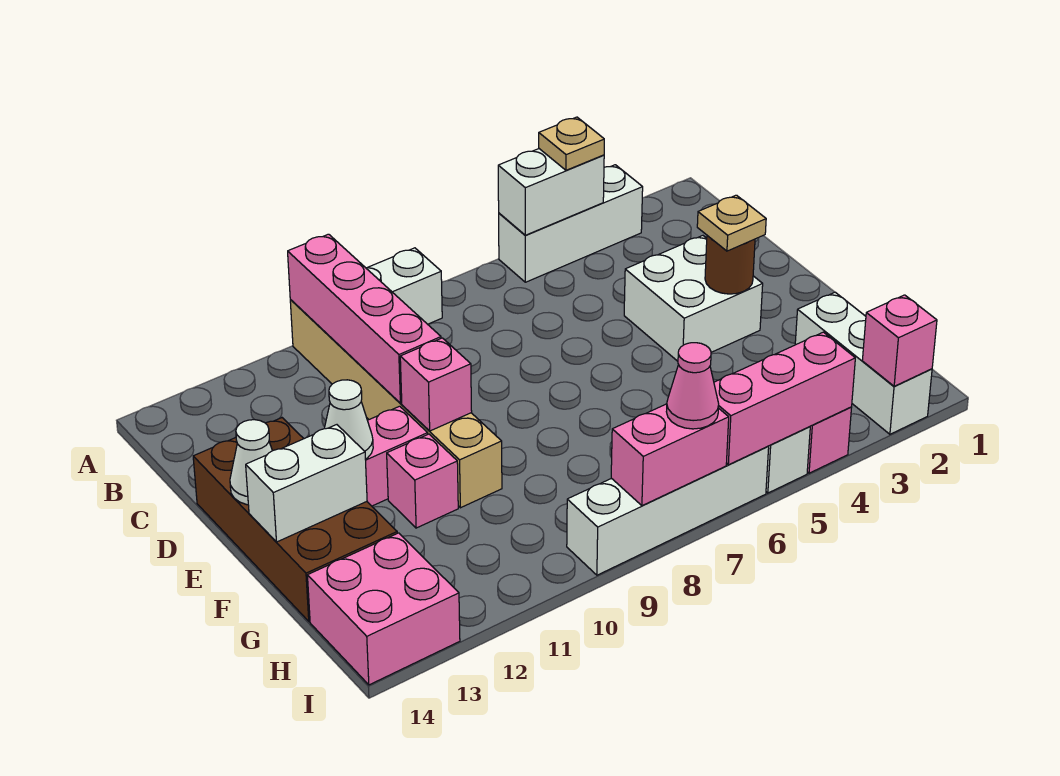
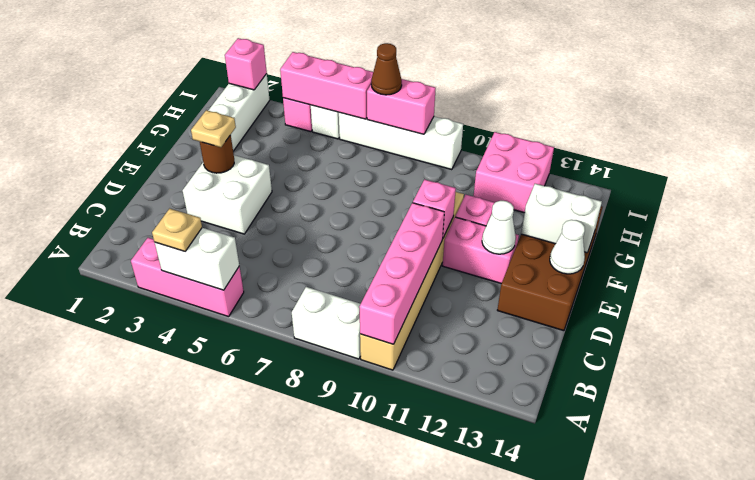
white 1x3 brick [499,165,643,282] -> pink 1x3 brick [131,238,244,317]
pink 2x2 brick [307,533,460,685] -> pink 2x2 brick moved to [473,132,554,213]
pink 1x1 cone [666,343,719,429] -> brown 1x1 cone [371,43,402,95]

